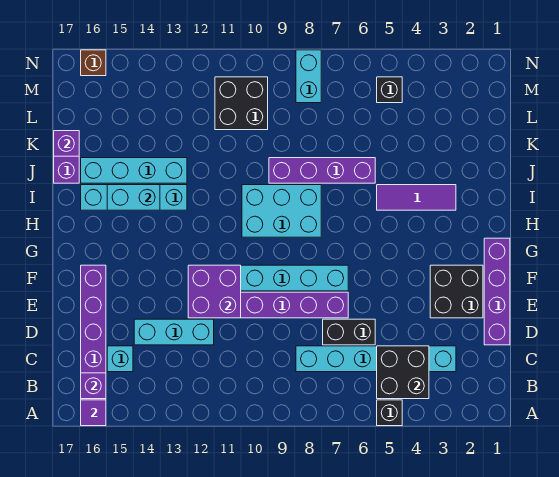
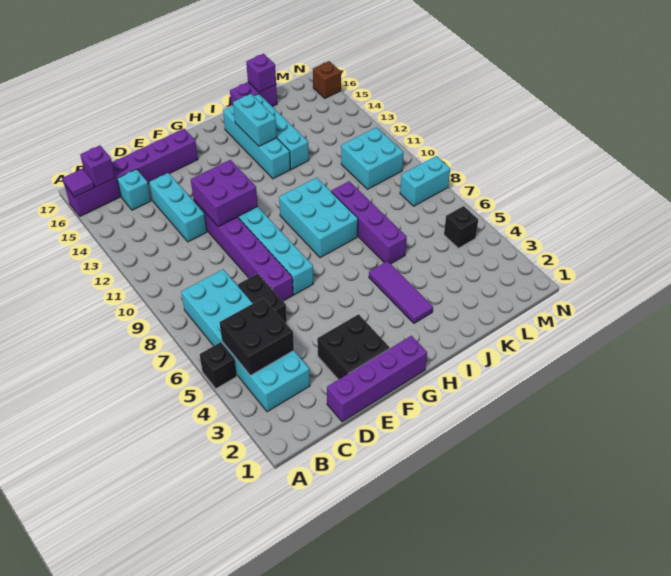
cyan 1x6 brick [296,346,456,372] -> cyan 2x6 brick [181,269,310,412]
black 2x2 brick [215,77,268,130] -> cyan 2x2 brick [341,127,404,189]

